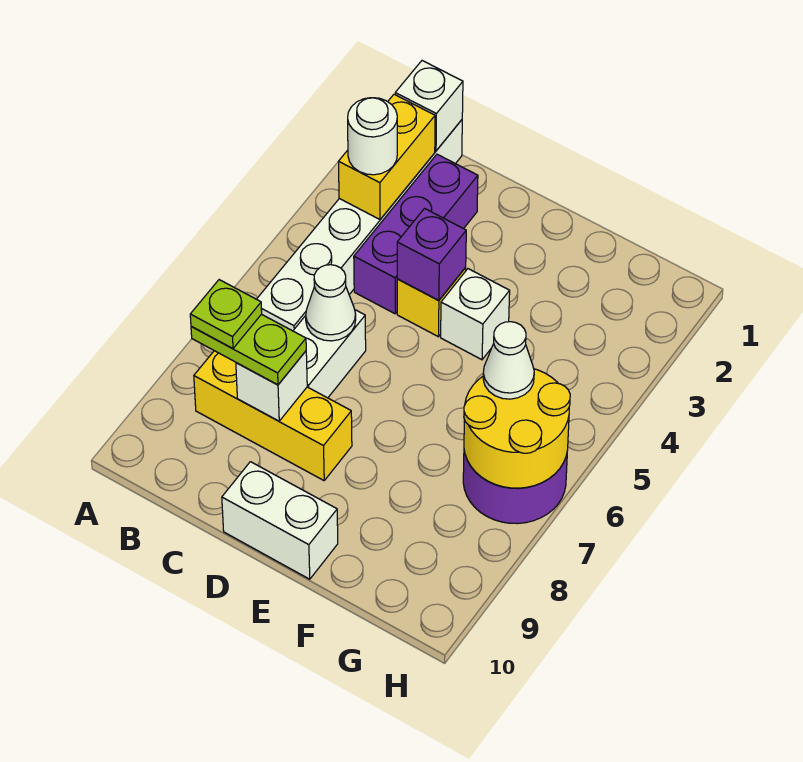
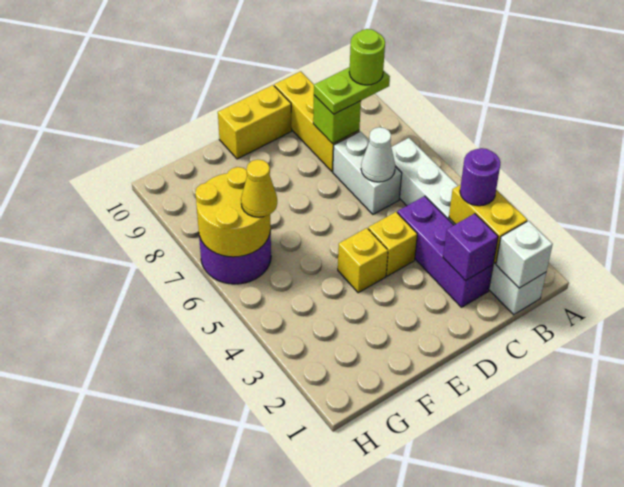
white 1x1 round brick [348,98,397,175] -> purple 1x1 round brick [460,148,501,206]
yellow 1x3 brick [194,351,352,480] -> yellow 1x3 brick turned to [274,71,359,171]
lime 1x1 plate [190,280,262,349] -> lime 1x1 round brick [349,29,385,85]
white 1x1 brick [236,351,307,421] -> lime 1x1 brick [313,95,361,144]
purple 1x1 brick [397,209,466,301] -> purple 1x1 brick moved to [443,214,498,281]
white 1x2 brick [222,462,338,579] -> yellow 1x2 brick [218,85,292,159]
white 1x1 brick [441,269,510,360] -> yellow 1x1 brick [338,228,388,293]
white 1x1 cone [483,322,534,399] -> yellow 1x1 cone [241,160,277,217]

